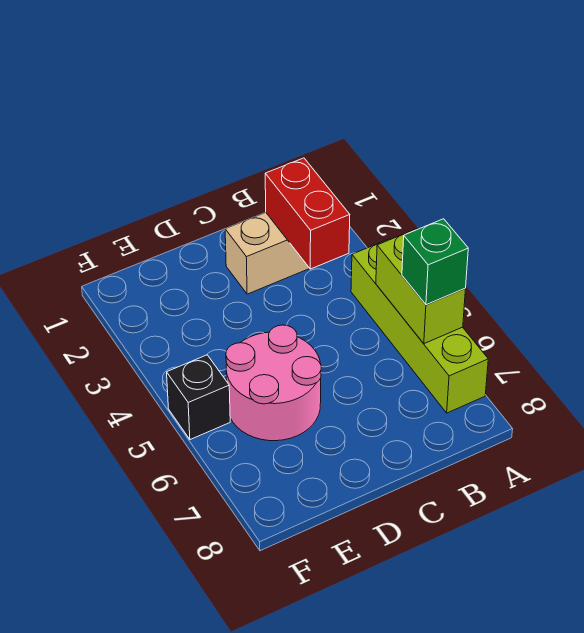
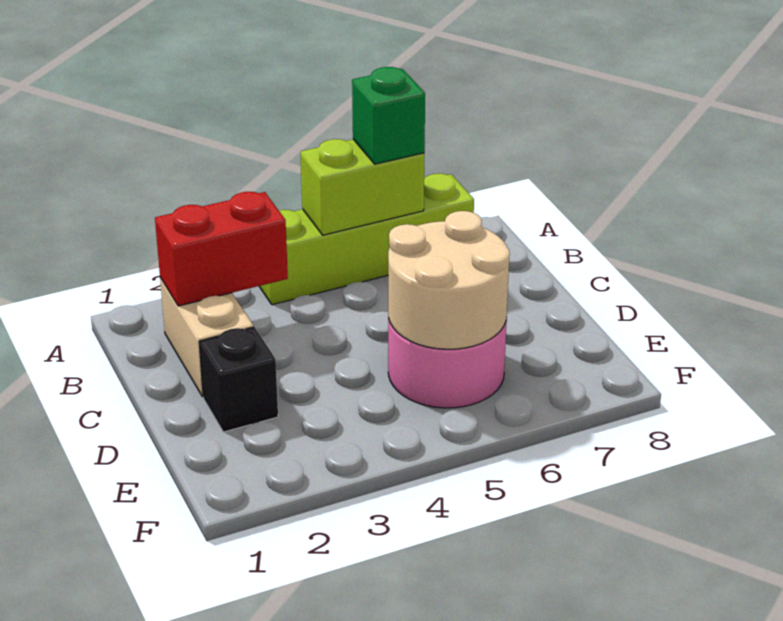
none -> tan 2x2 round brick [388,211,510,349]
black 1x1 brick [167,355,230,440] -> black 1x1 brick moved to [199,327,278,432]

